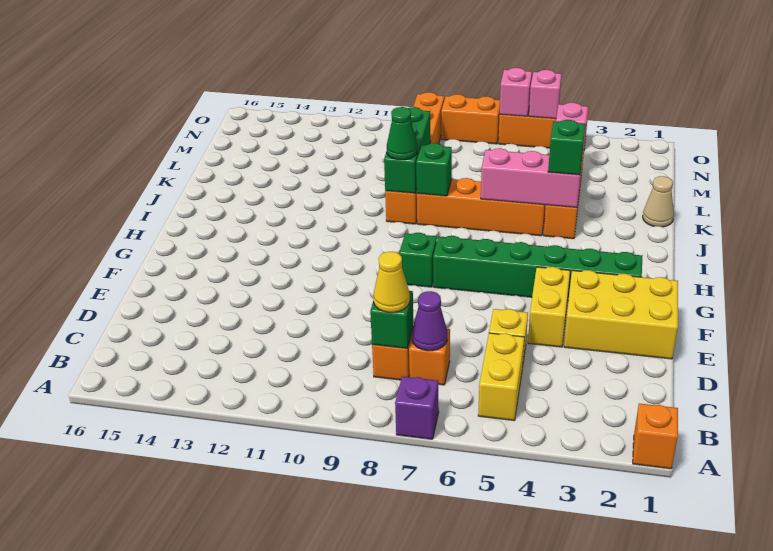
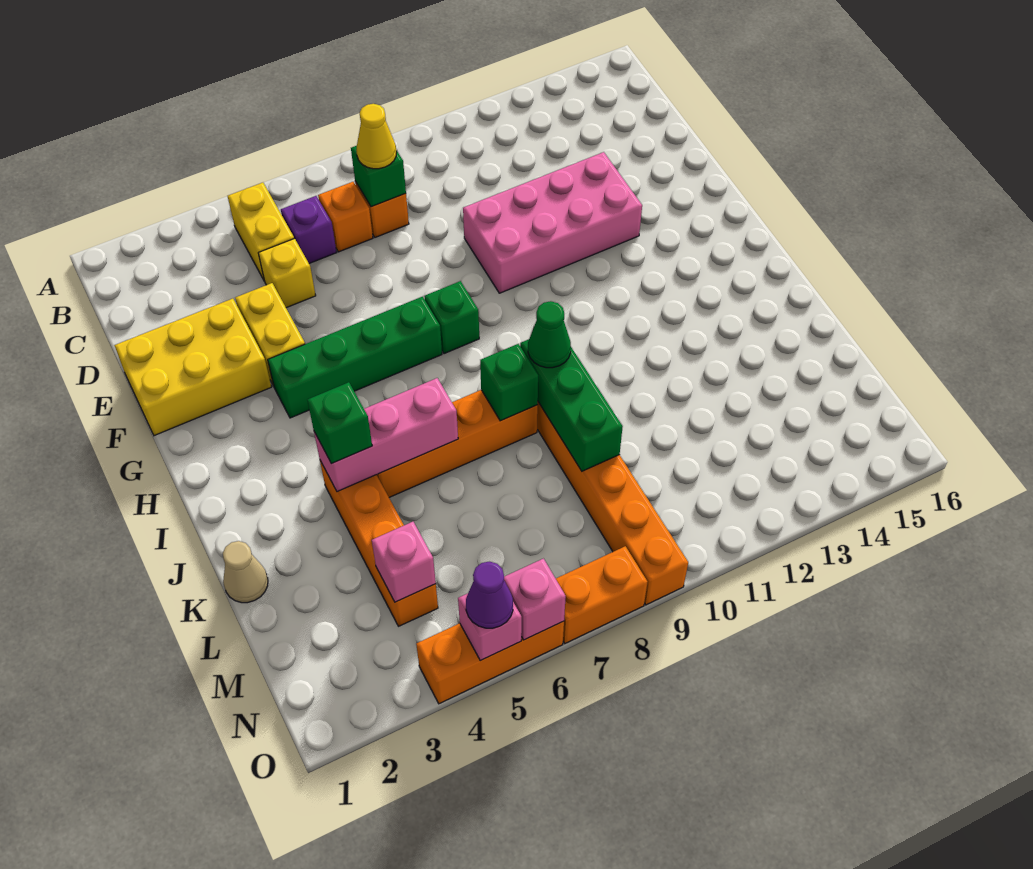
orange 1x1 brick [633,404,678,469] -> none
purple 1x1 brick [395,376,439,439] -> purple 1x1 brick moved to [281,196,337,263]
purple 1x1 cone [412,291,447,351] -> purple 1x1 cone moved to [466,562,513,628]
none -> pink 2x4 brick [463,152,642,293]
green 1x6 brick [433,236,642,301] -> green 1x4 brick [268,297,442,418]

